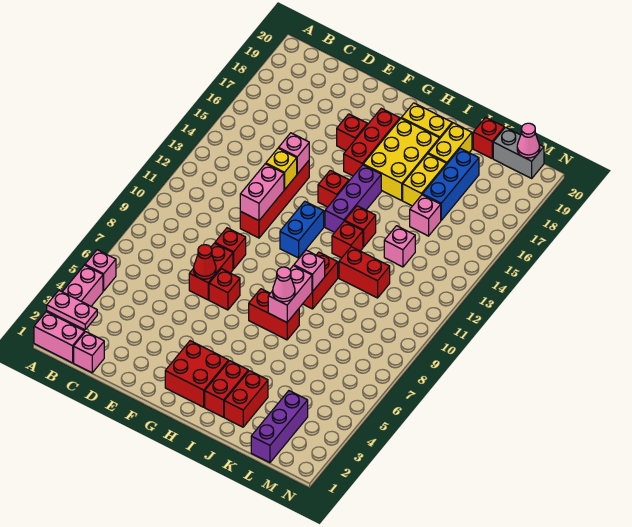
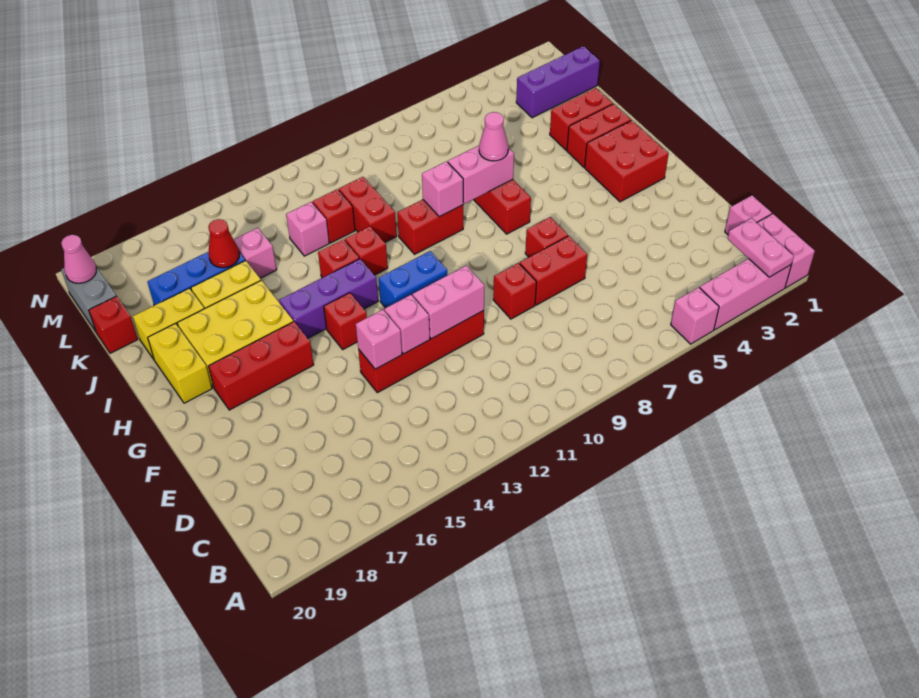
red 1x1 cone [194,245,216,279] -> red 1x1 cone moved to [208,219,239,268]
yellow 1x1 brick [266,148,297,190] -> pink 1x1 brick [384,295,430,354]
red 1x1 brick [337,114,367,150] -> red 1x1 brick moved to [313,189,355,243]

